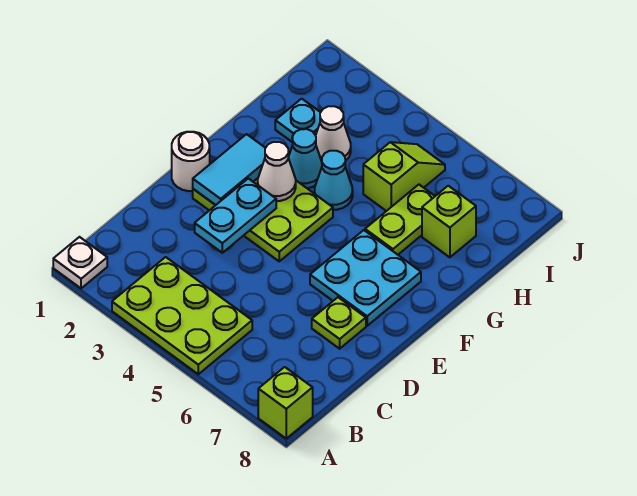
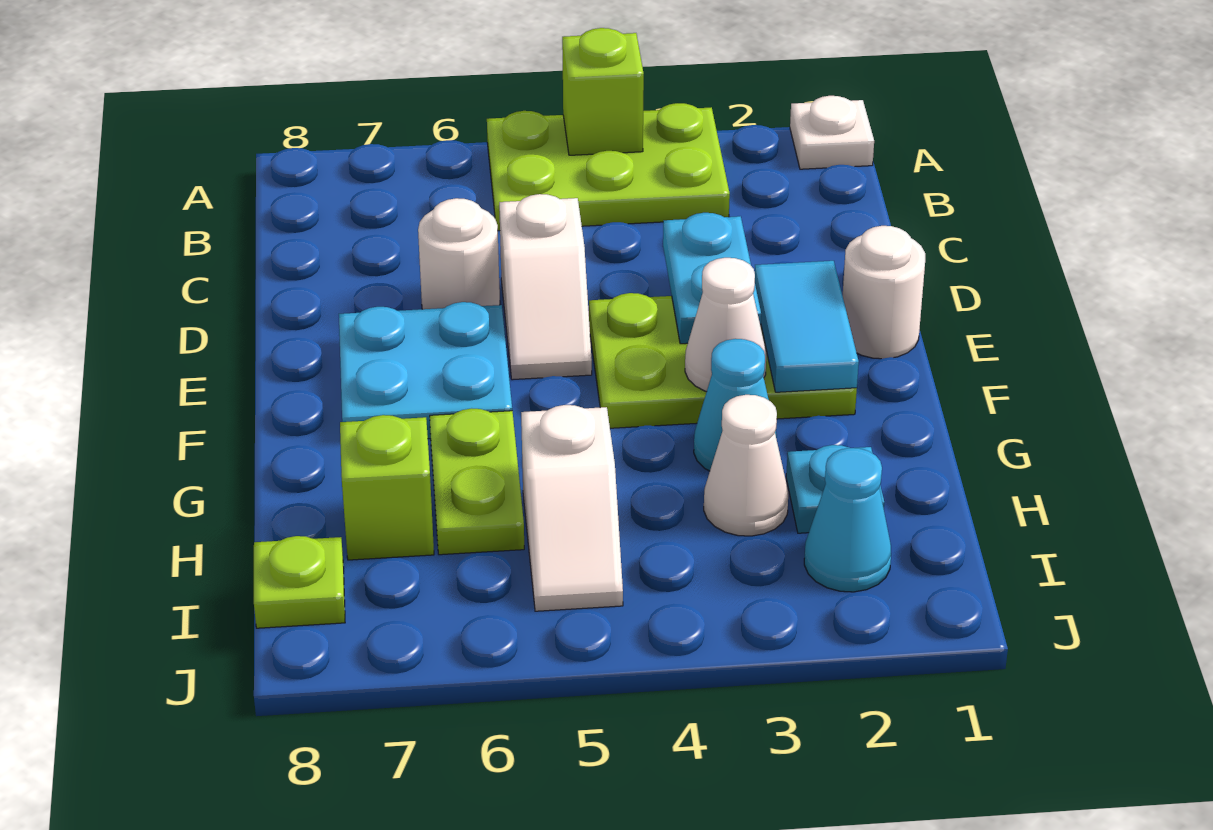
lime 1x1 brick [258,367,313,439] -> lime 1x1 brick moved to [562,28,644,155]
none -> white 1x2 slope [499,194,592,380]
none -> white 1x1 round brick [418,198,500,309]
lime 1x1 plate [312,297,366,349] -> lime 1x1 plate moved to [254,536,345,628]
cyan 1x1 cone [315,151,353,210] -> cyan 1x1 cone moved to [804,448,891,592]
lime 1x2 slope [363,142,445,211] -> white 1x2 slope [521,405,623,611]

